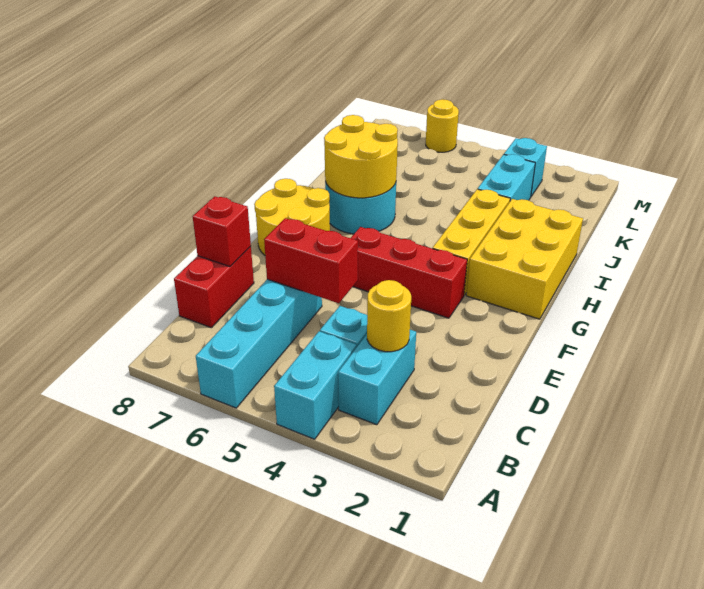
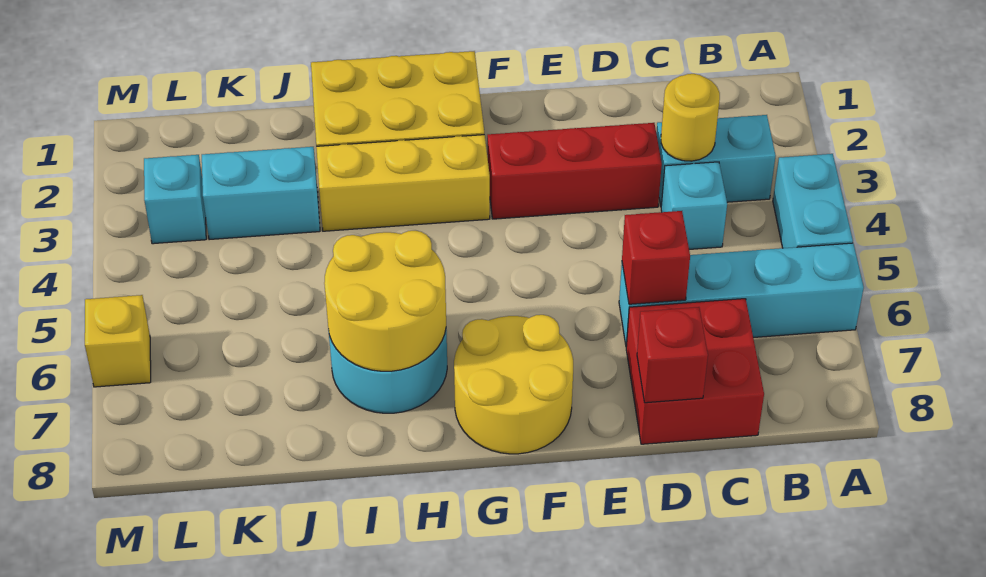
cyan 1x2 brick [274,331,356,439] -> cyan 1x2 brick turned to [773,154,853,248]
red 1x2 brick [174,246,254,328] -> red 2x2 brick [626,299,764,444]
red 1x2 brick [264,218,358,303] -> red 1x1 brick [622,211,690,304]
red 1x3 brick [351,227,467,318] -> red 1x3 brick turned to [487,123,662,219]
yellow 1x1 round brick [426,99,459,152] -> yellow 1x1 brick [85,295,151,387]

